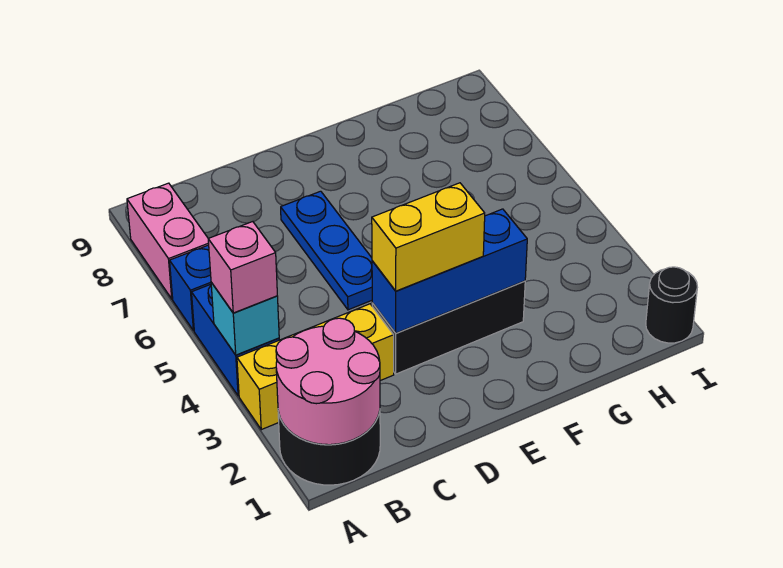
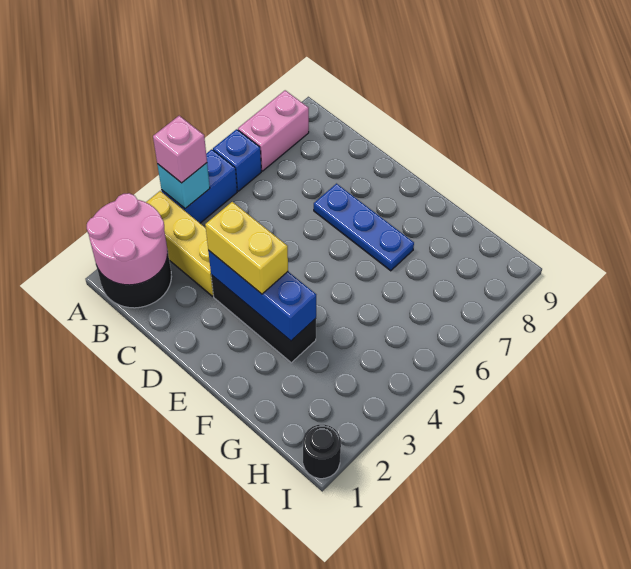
blue 1x3 plate [281,191,372,310] -> blue 1x3 plate turned to [314,184,414,271]

